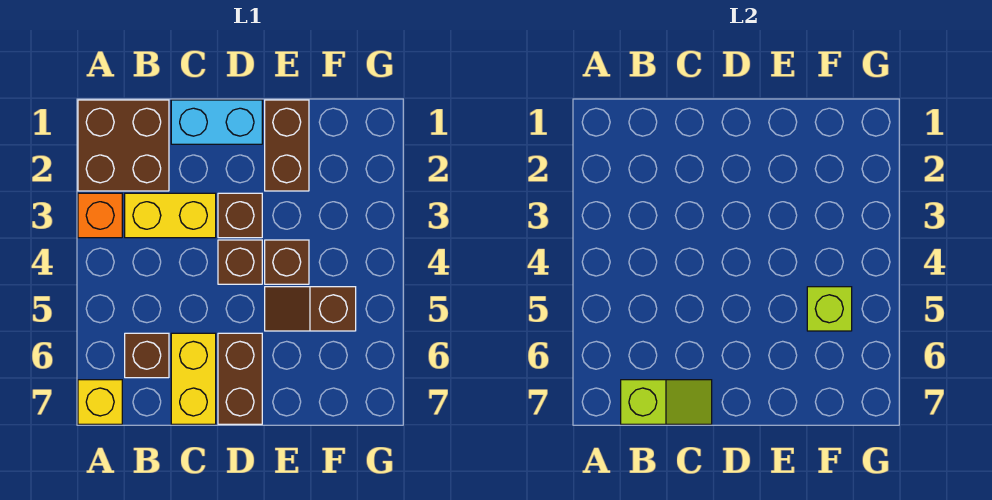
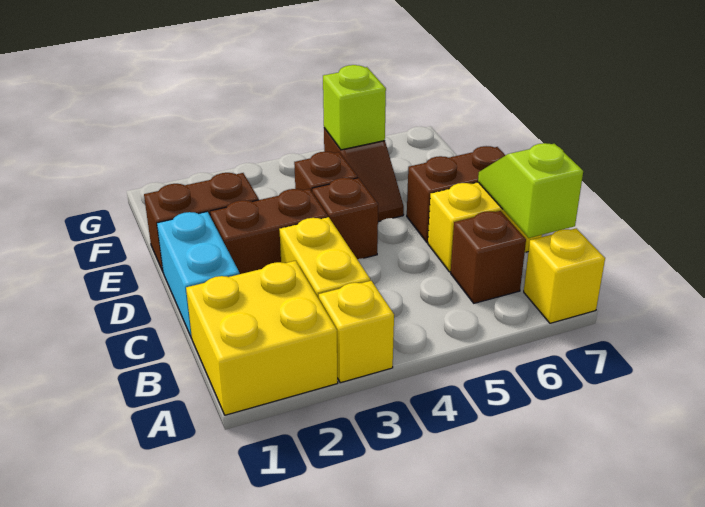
brown 2x2 brick [78,100,169,191] -> yellow 2x2 brick [186,261,338,415]
orange 1x1 brick [78,193,122,238] -> yellow 1x1 brick [319,281,394,383]
brown 1x1 brick [218,193,262,238] -> brown 1x2 brick [210,189,328,274]

